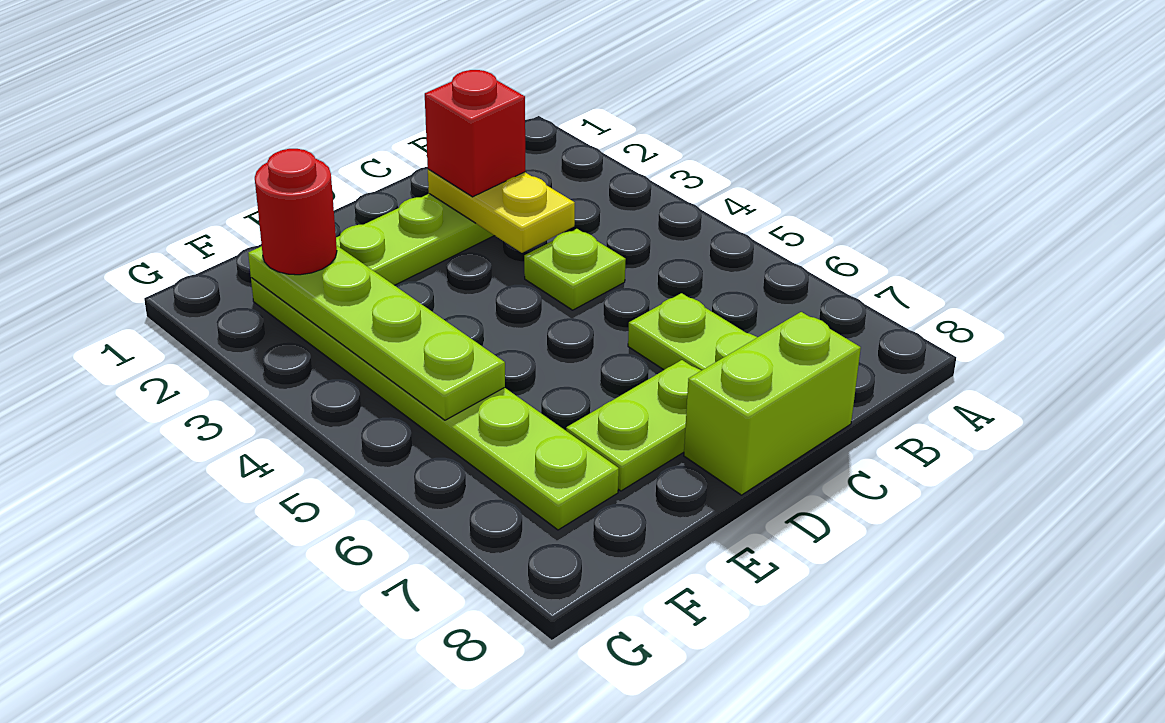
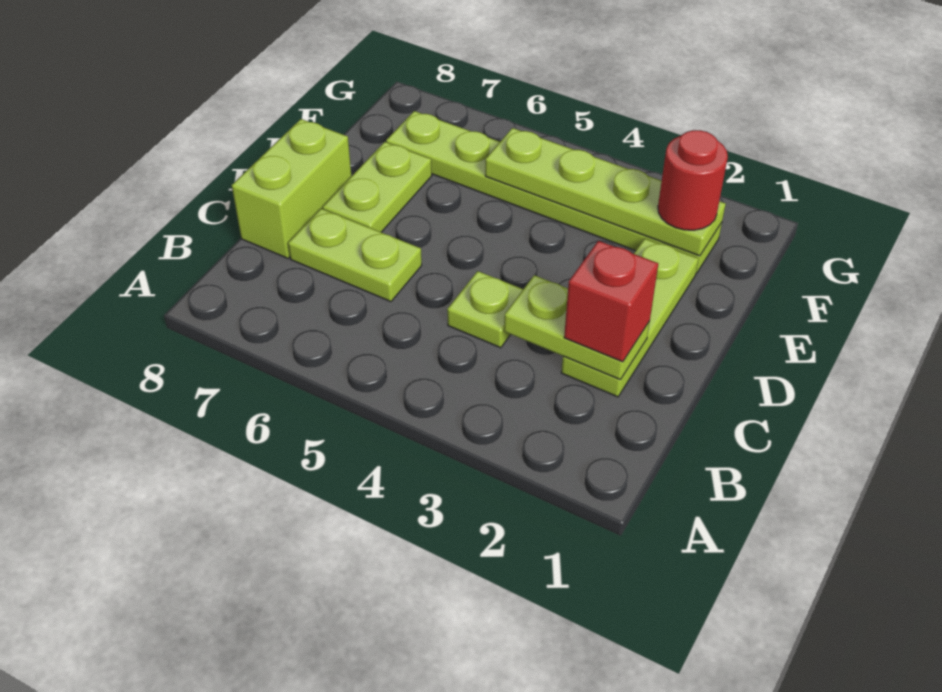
yellow 1x2 plate [428,169,575,253] -> lime 1x2 plate [504,275,650,379]

